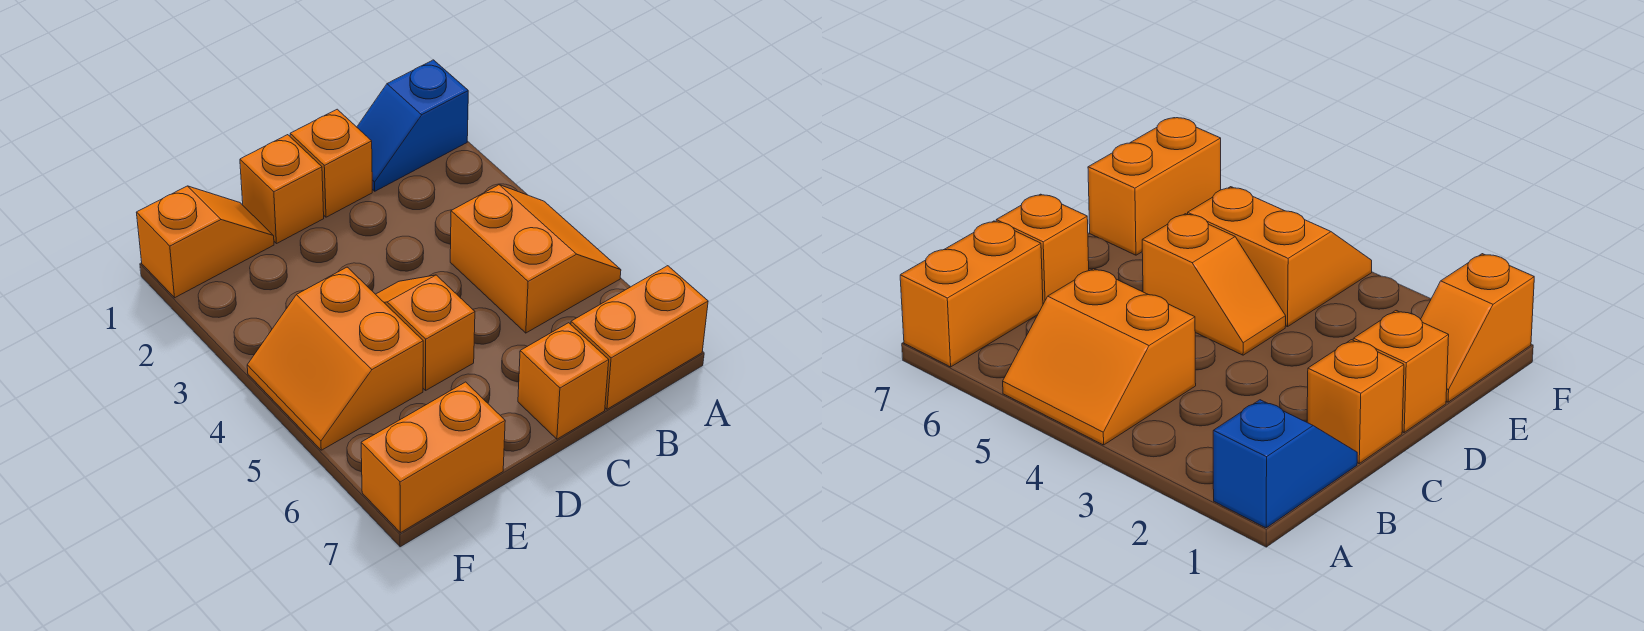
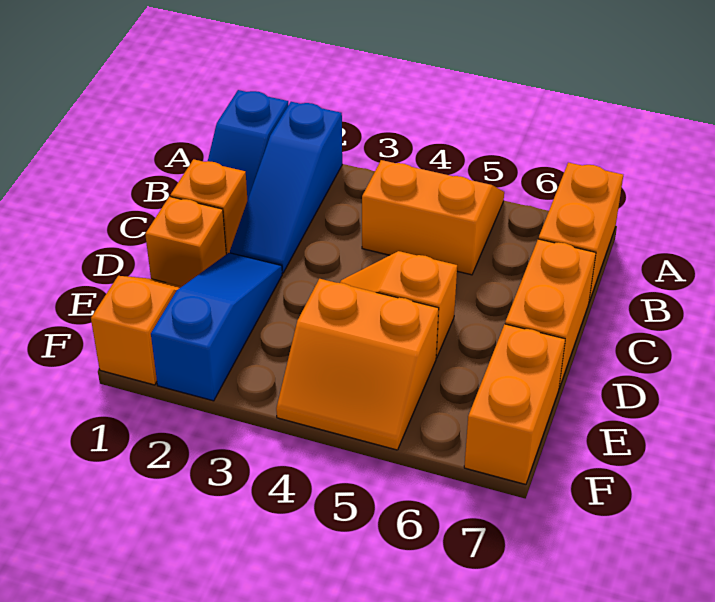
none -> blue 1x3 slope [230,102,342,273]
orange 1x1 brick [518,323,609,439] -> orange 1x2 brick [505,239,596,388]
none -> blue 1x3 slope [151,253,282,401]

